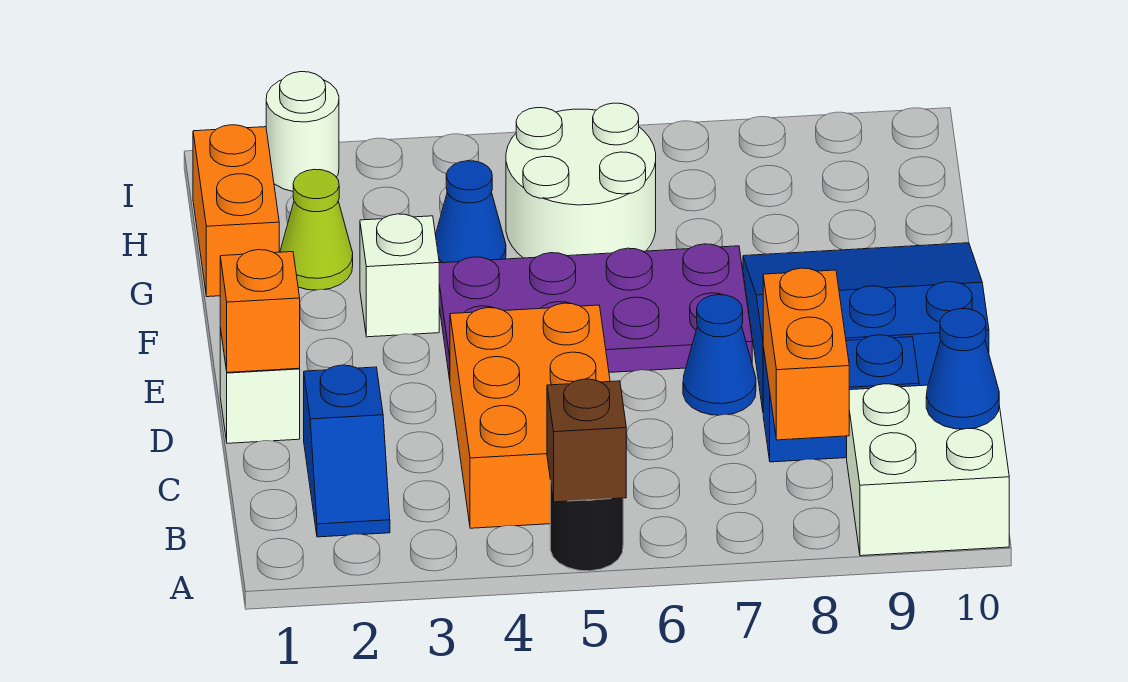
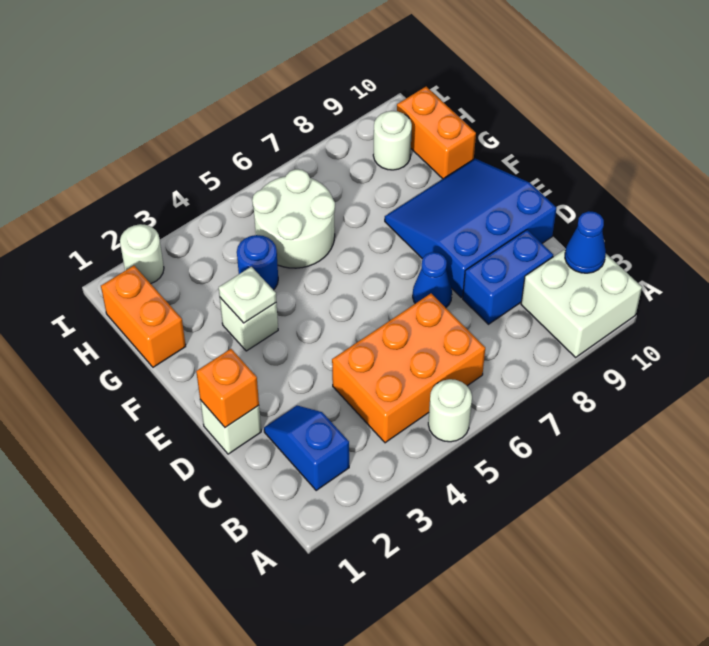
black 1x1 round brick [550,481,623,571] -> white 1x1 round brick [428,379,472,442]
brown 1x1 brick [547,379,626,502] -> none
blue 1x2 slope [304,365,390,537] -> blue 1x2 slope turned to [264,406,349,490]
orange 2x3 brick [450,303,610,528] -> orange 2x3 brick turned to [332,294,485,443]
orange 1x2 brick [763,268,849,440] -> orange 1x2 brick moved to [397,87,476,179]
purple 2x4 plate [439,244,752,379] -> none
none -> white 1x1 plate [219,267,276,323]
lime 1x1 cone [280,169,353,290] -> none
blue 1x1 cone [435,161,506,263] -> blue 1x1 round brick [237,235,278,290]
none -> white 1x1 round brick [373,111,412,170]

